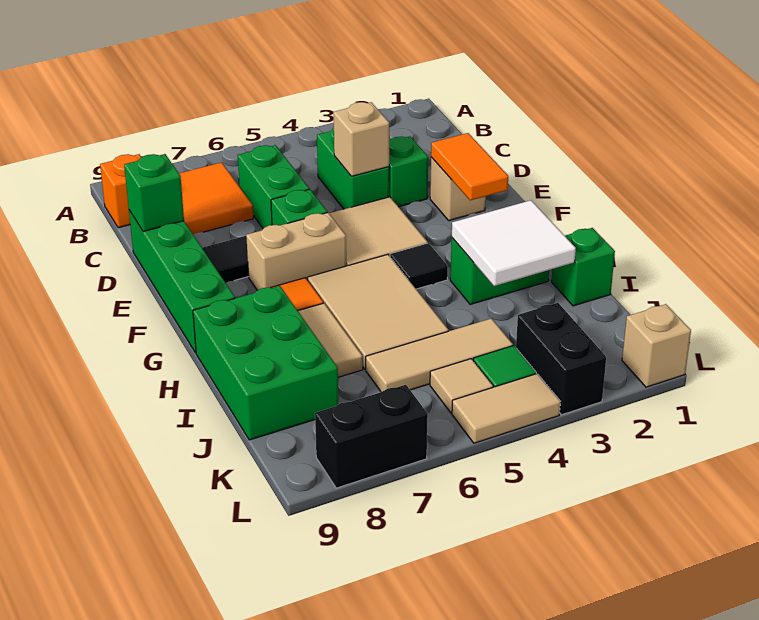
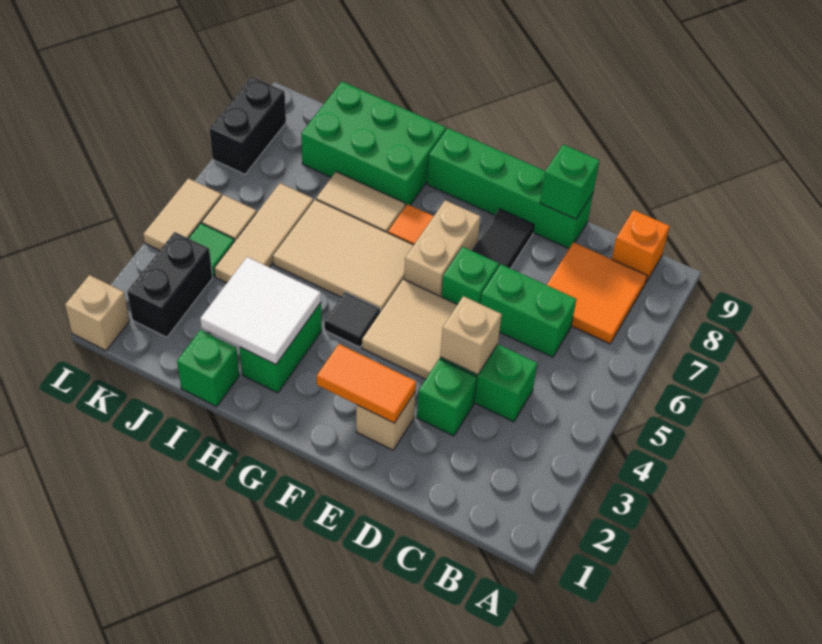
black 1x2 brick [516,303,606,415] -> black 1x2 brick turned to [127,232,213,337]

